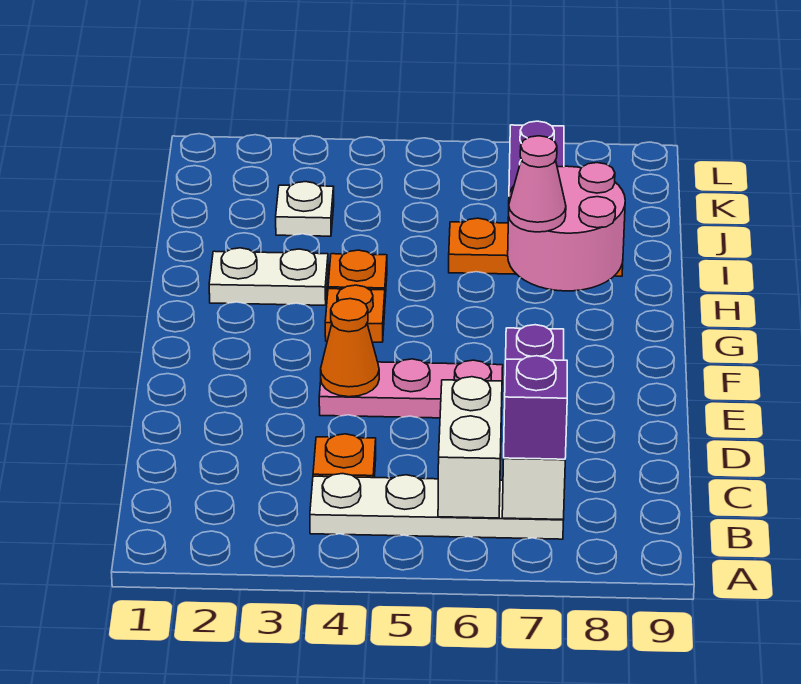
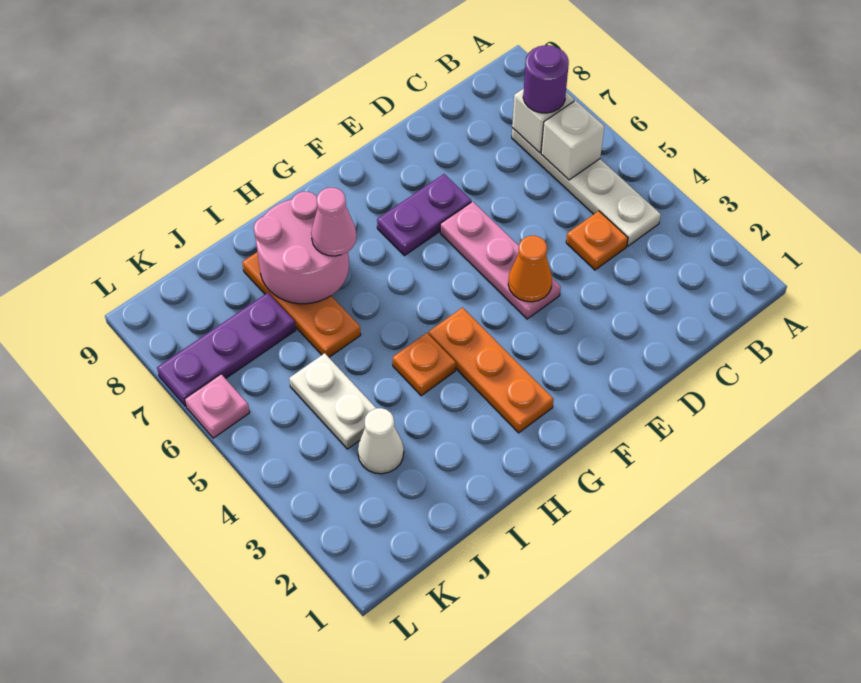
white 1x2 brick [438,377,502,518] -> white 1x1 brick [541,100,604,180]
purple 1x1 brick [504,356,567,459] -> purple 1x1 round brick [523,45,569,113]
orange 1x1 plate [325,285,385,342] -> orange 1x3 plate [429,308,553,433]
white 1x2 plate [209,248,328,305] -> white 1x2 plate moved to [289,353,376,449]
white 1x1 plate [276,182,334,236] -> white 1x1 cone [358,408,404,474]
none -> pink 1x1 plate [185,374,250,438]

